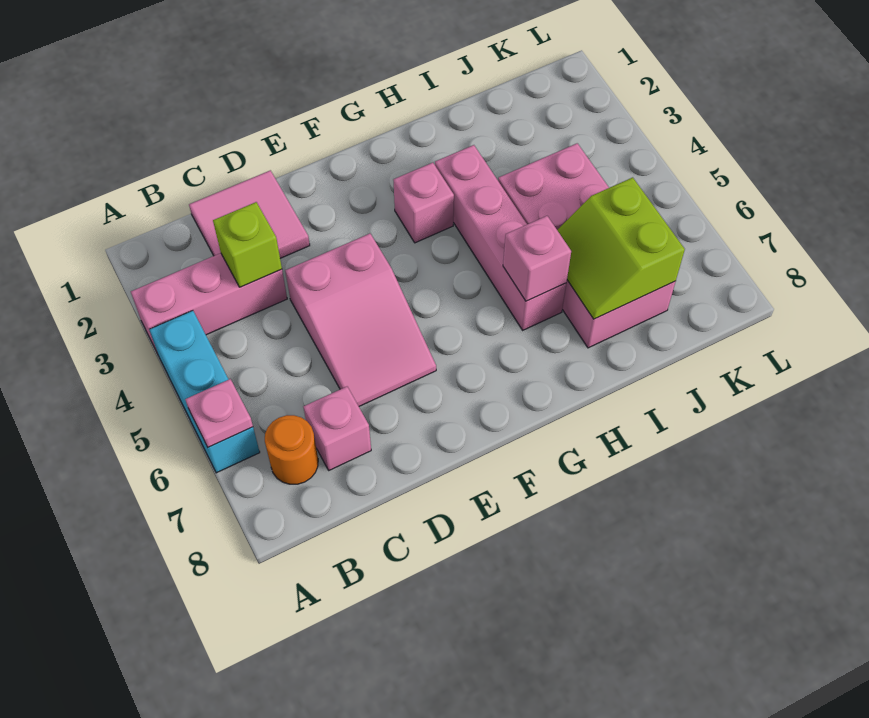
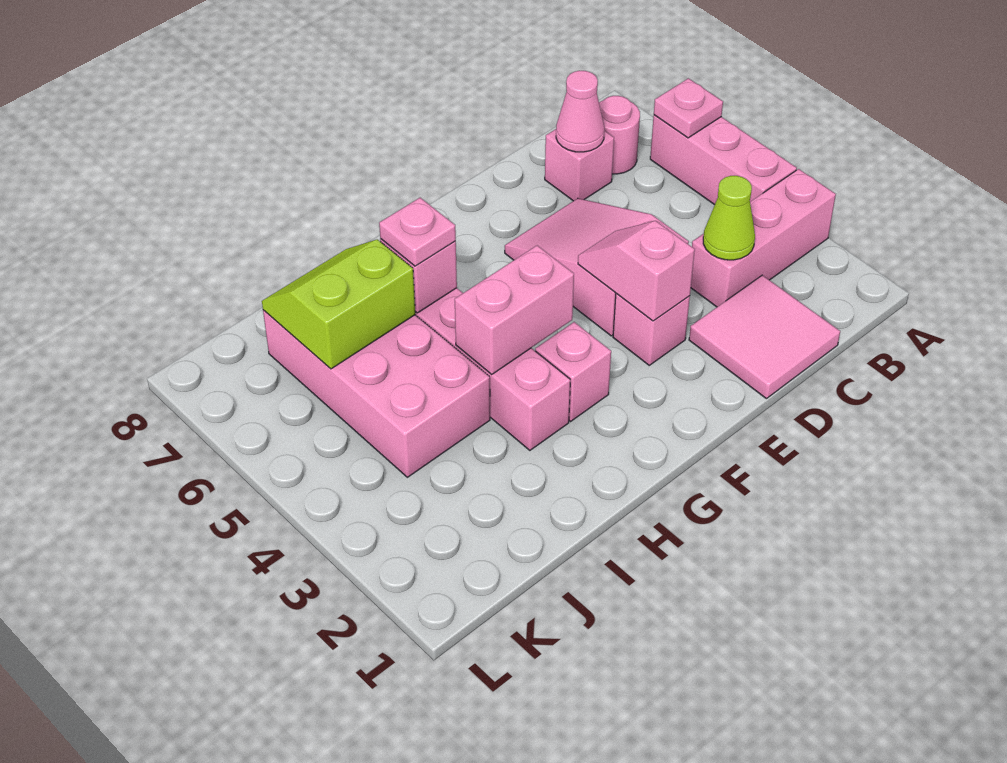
cyan 1x3 brick [149,311,260,473] -> pink 1x3 brick [650,115,797,205]
orange 1x1 round brick [265,415,318,484] -> pink 1x1 round brick [599,96,640,174]
lime 1x1 brick [213,202,282,287] -> lime 1x1 cone [703,176,755,260]
none -> pink 1x1 cone [556,71,604,152]
none -> pink 1x1 brick [613,293,690,365]
none -> pink 1x2 slope [578,221,695,321]
none -> pink 1x2 brick [455,245,574,375]
none -> pink 1x1 plate [379,198,456,266]
lime 2x2 slope [557,177,685,319] -> lime 2x2 slope turned to [262,239,415,369]

